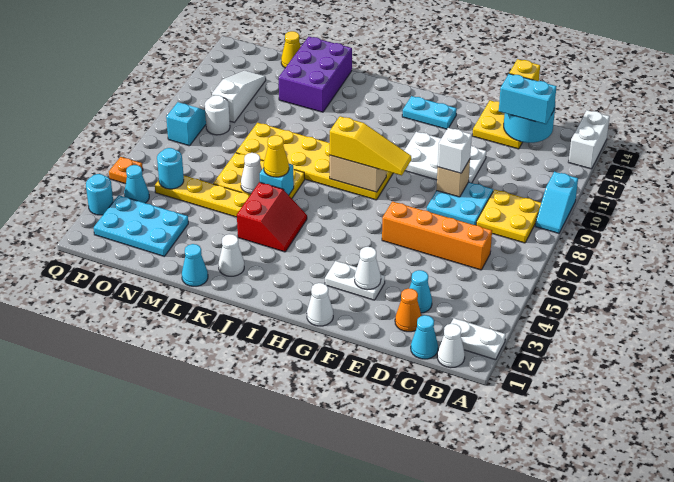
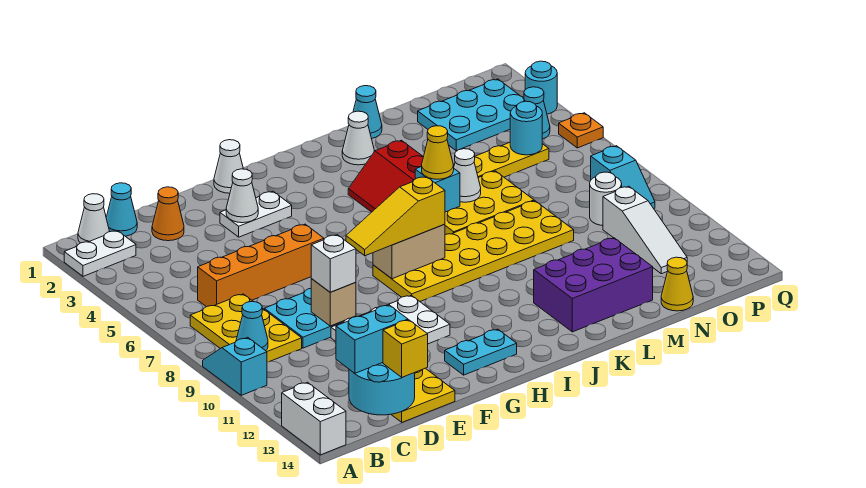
yellow 2x2 plate [476,190,541,243] -> yellow 2x3 plate [190,294,302,362]
cyan 1x1 cone [409,270,432,313] -> cyan 1x1 cone moved to [236,302,268,351]
purple 2x3 brick [279,37,352,112] -> purple 2x3 brick turned to [534,238,653,332]

